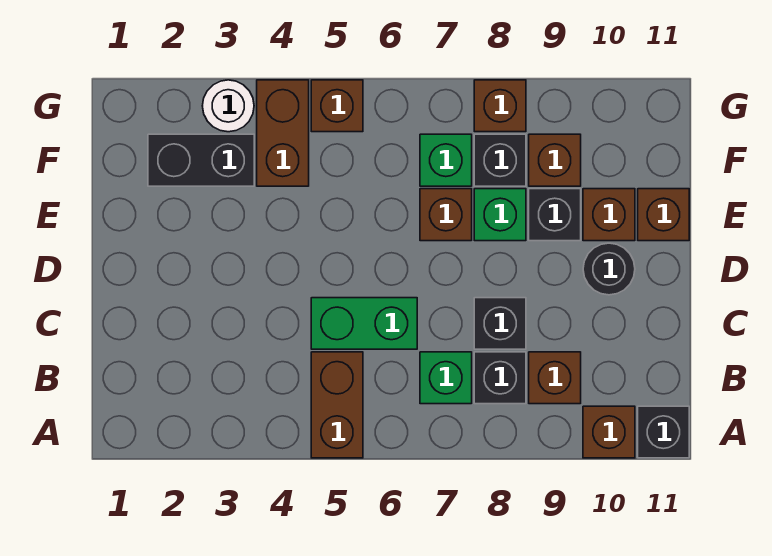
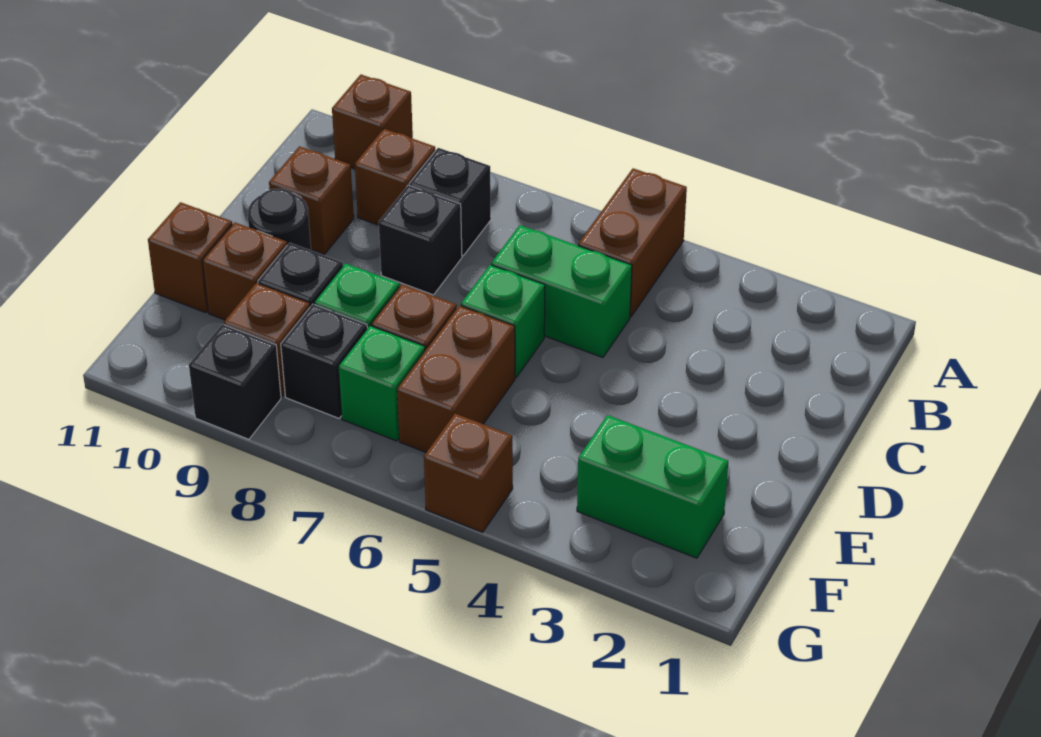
black 1x1 brick [638,406,689,458] -> black 1x1 brick moved to [189,324,281,439]
green 1x1 brick [420,352,472,404] -> green 1x1 brick moved to [461,265,545,377]
black 1x2 brick [148,134,254,186] -> green 1x2 brick [577,415,728,558]
brown 1x2 brick [257,80,309,186] -> brown 1x2 brick moved to [397,306,515,453]
white 1x1 round brick [202,80,254,132] -> none
brown 1x1 brick [474,80,526,132] -> brown 1x1 brick moved to [269,146,354,254]

